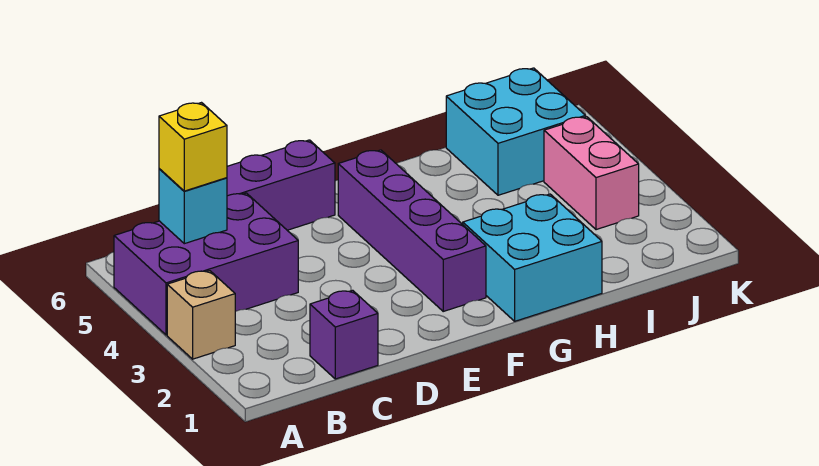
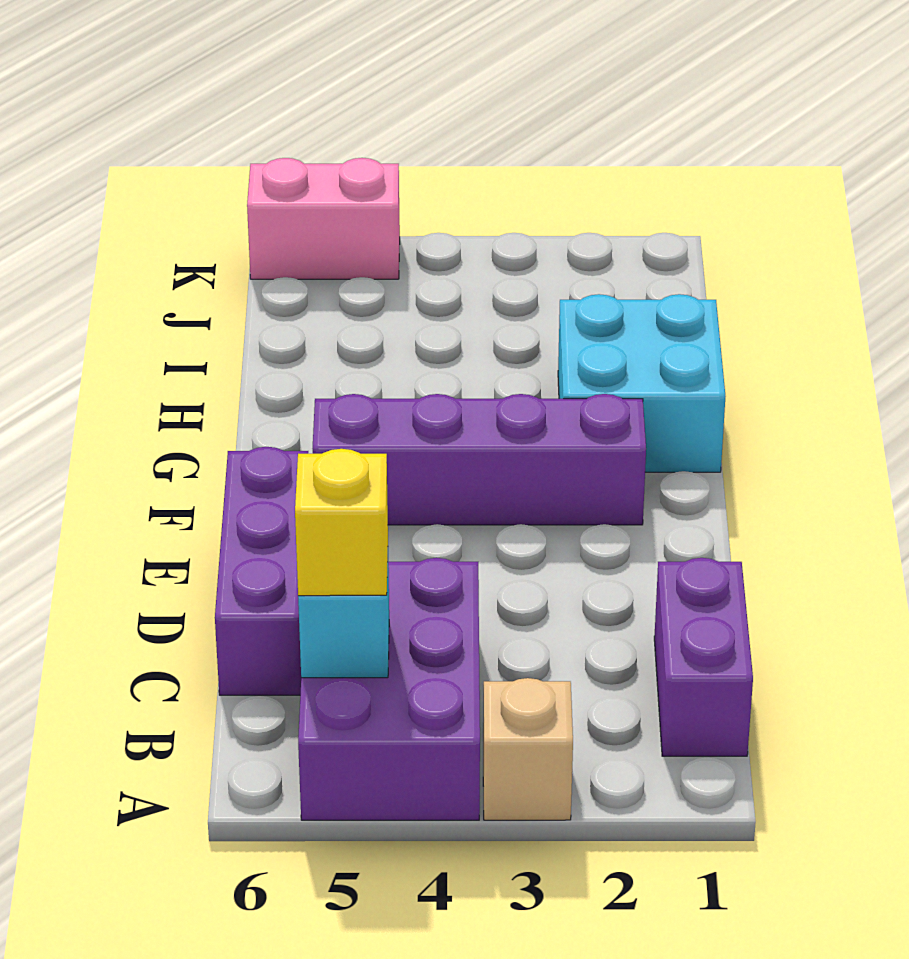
purple 1x1 brick [310,290,378,379] -> purple 1x2 brick [654,558,753,756]
cyan 2x2 brick [446,68,586,195] -> none
pink 1x2 brick [544,117,639,230] -> pink 1x2 brick moved to [247,158,400,279]

